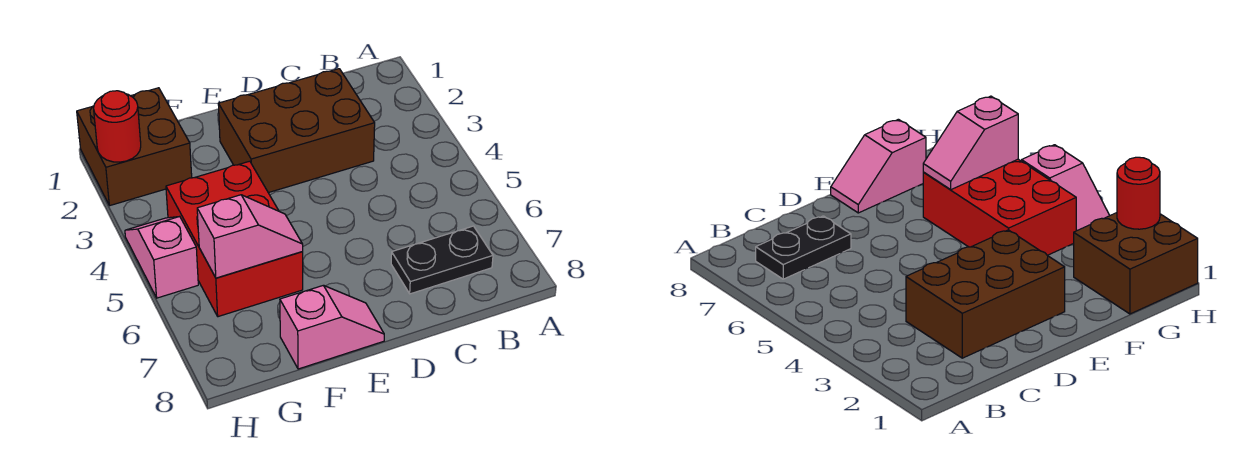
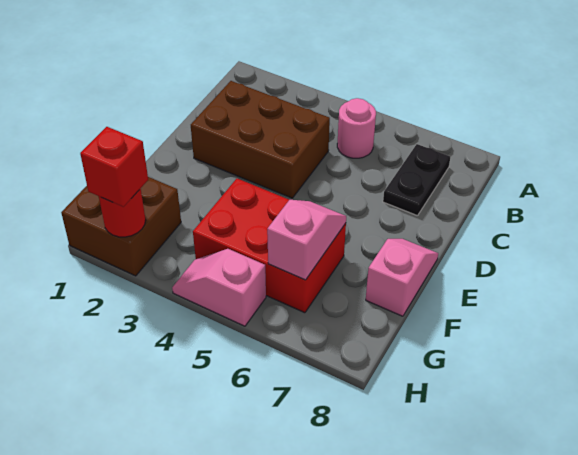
none -> pink 1x1 round brick [337,98,376,158]
brown 2x3 brick [218,69,375,193] -> brown 2x3 brick turned to [191,81,330,198]
none -> red 1x1 brick [80,127,148,207]

